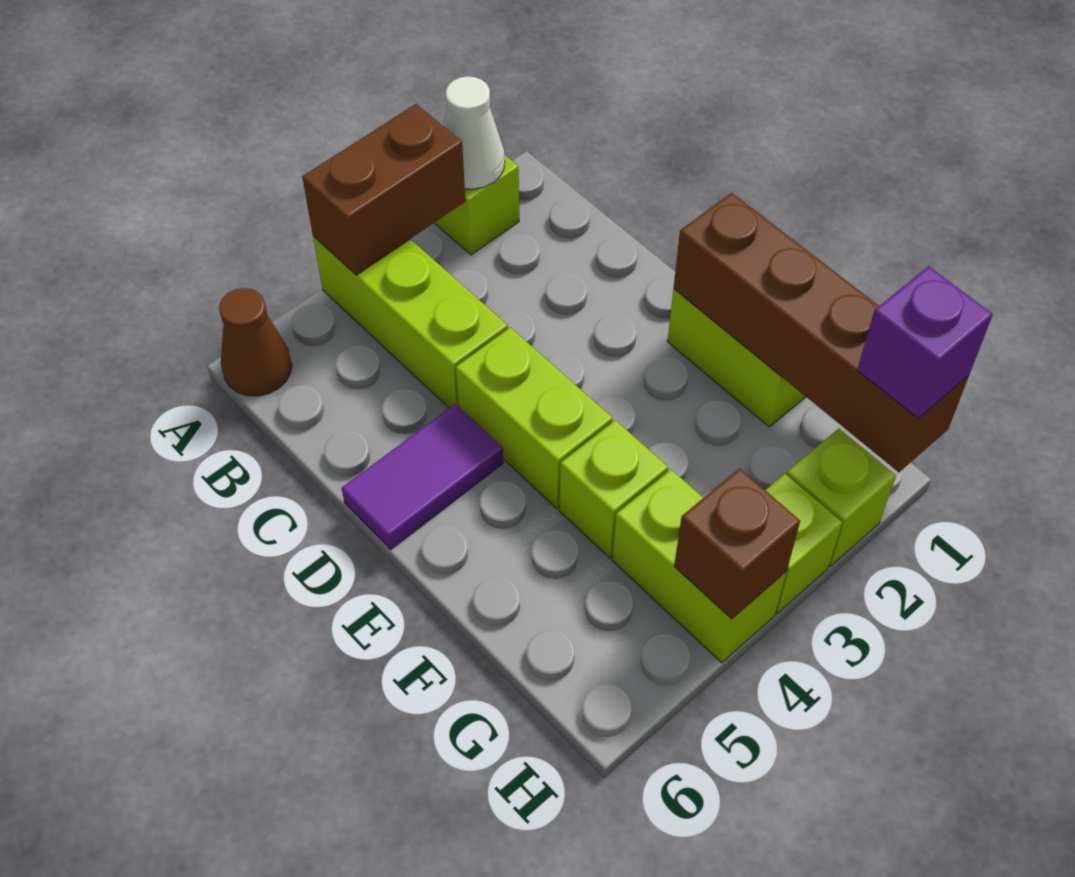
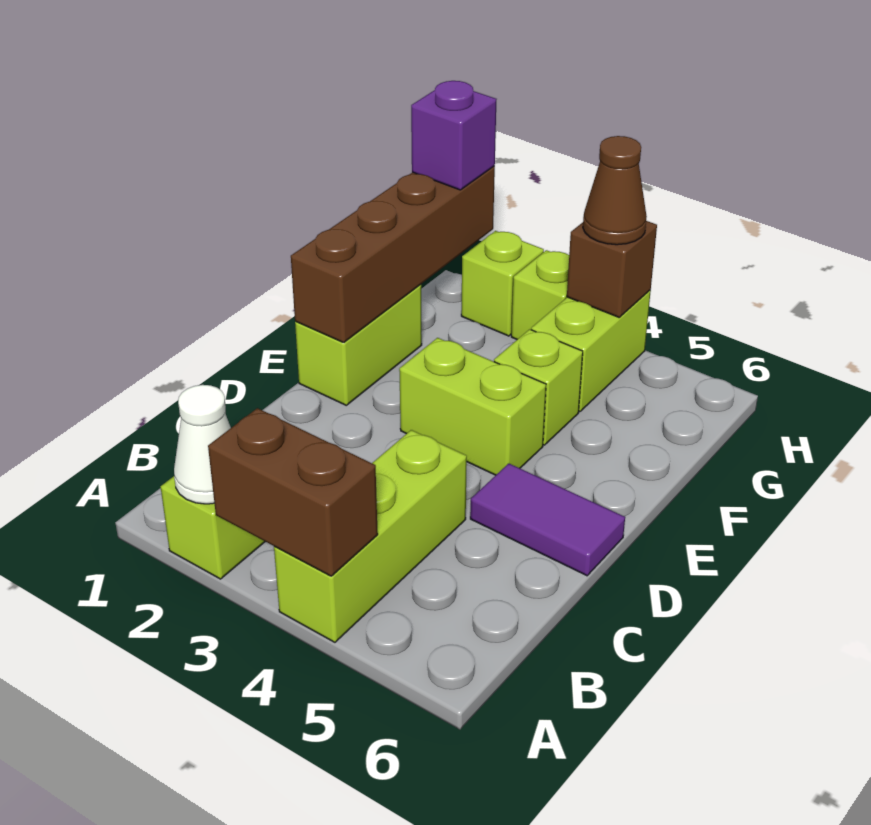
brown 1x1 cone [219,288,292,396] -> brown 1x1 cone moved to [583,136,647,245]
lime 1x2 brick [456,328,613,509] -> lime 1x2 brick turned to [399,338,546,475]

